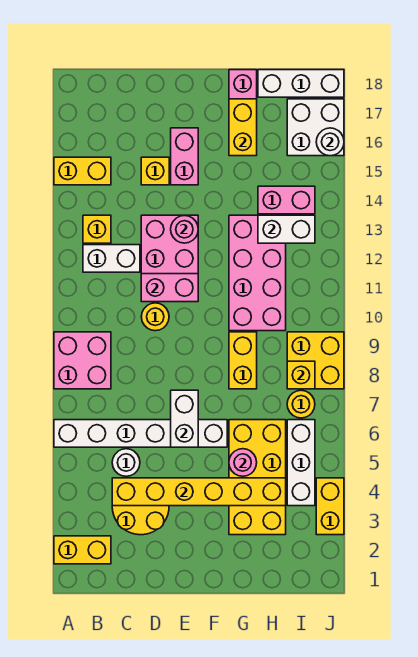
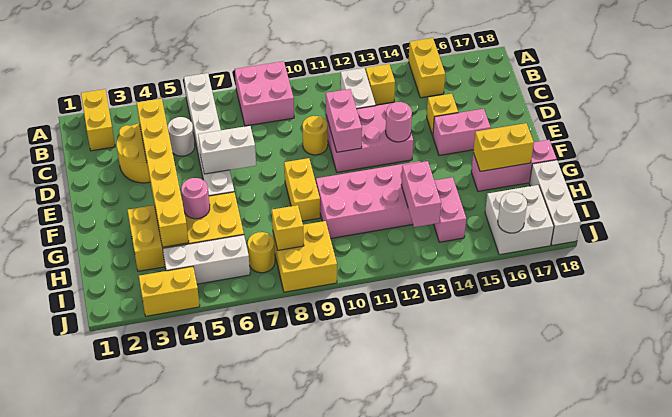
yellow 1x2 brick [229,332,257,389] -> yellow 1x2 brick turned to [284,158,320,221]
white 1x2 brick [258,215,315,243] -> pink 1x2 brick [401,161,441,227]

